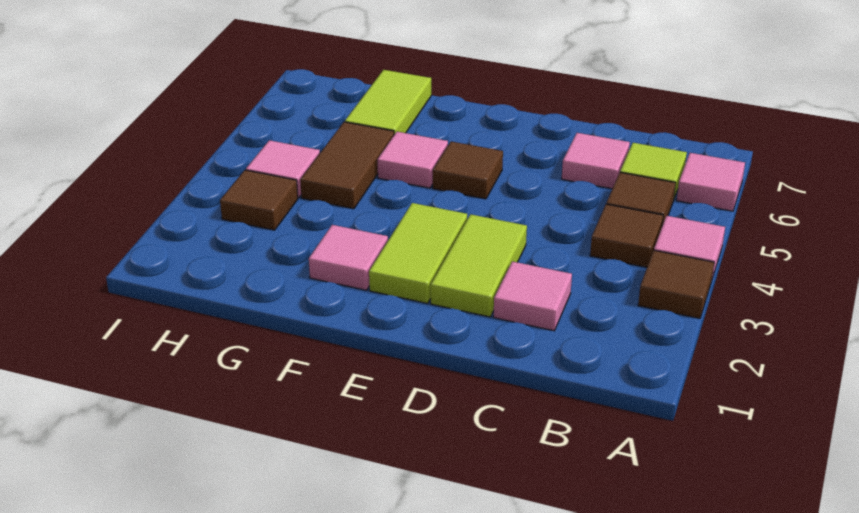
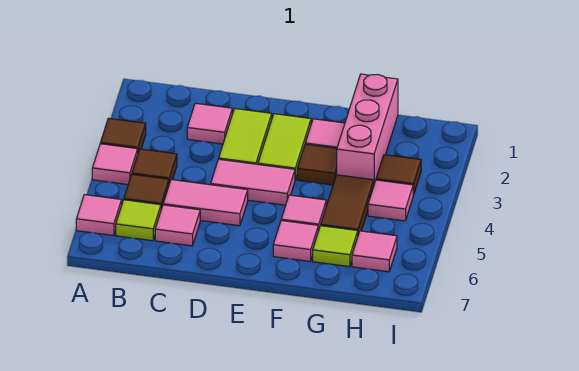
none -> pink 1x2 tile [163,180,248,226]
none -> pink 1x2 tile [211,159,295,205]
brown 1x1 tile [433,142,503,199] -> brown 1x1 tile moved to [297,144,337,185]
none -> pink 1x1 tile [273,221,318,261]
none -> pink 1x3 brick [337,74,398,184]
lime 1x2 tile [345,70,431,134] -> lime 1x1 tile [313,226,358,267]
none -> pink 1x1 tile [352,231,397,272]

